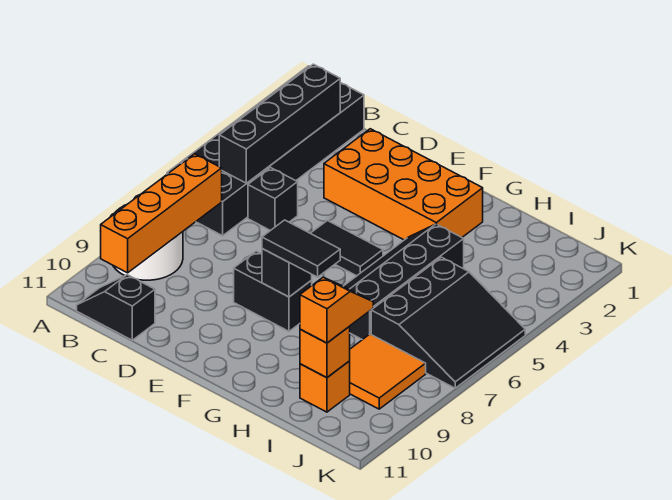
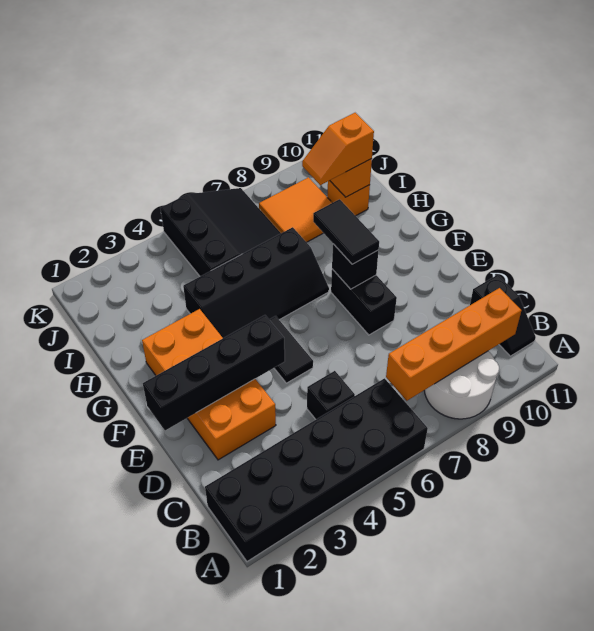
black 1x4 brick [219,64,340,183] -> black 1x4 brick moved to [143,315,285,430]
black 3x3 slope [371,257,525,388] -> black 3x3 slope turned to [160,188,281,276]

